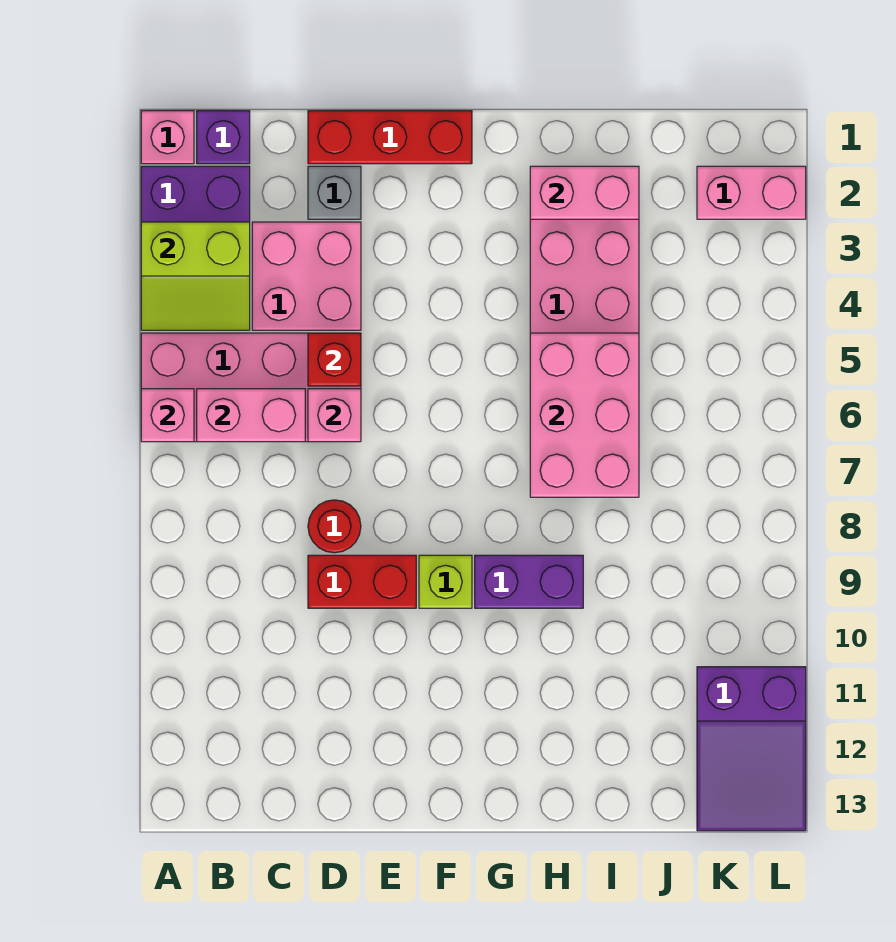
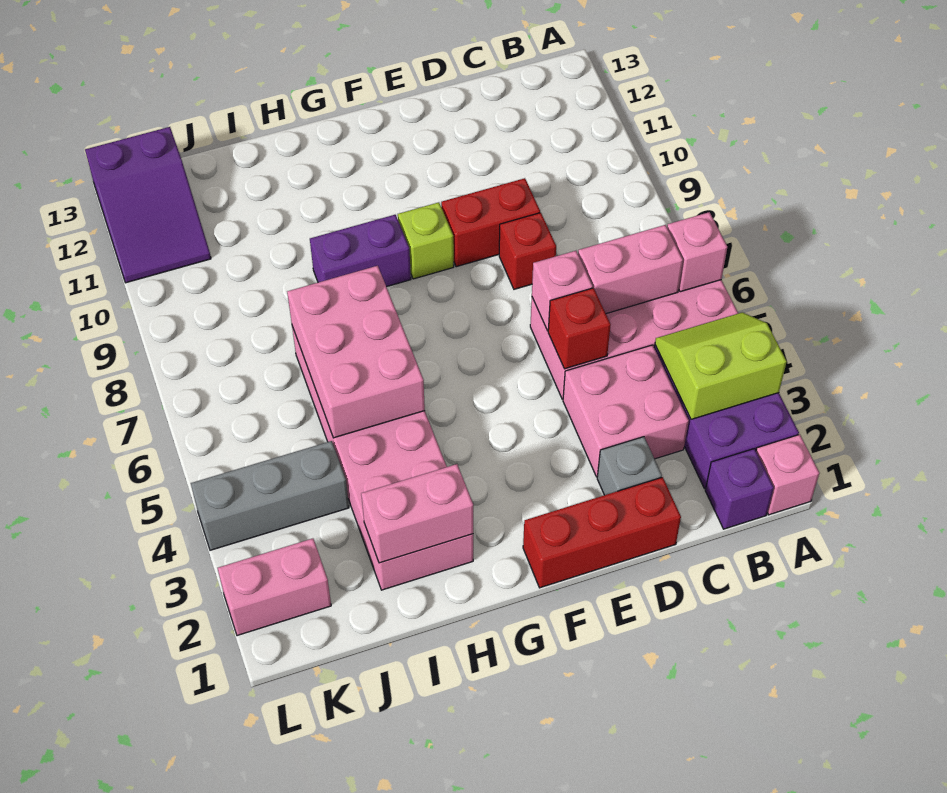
red 1x1 round brick [308,500,361,553] -> red 1x1 brick [499,213,556,289]
none -> grey 1x3 brick [191,441,349,550]
purple 2x3 slope [697,667,806,831] -> purple 2x3 slope turned to [85,127,211,283]

